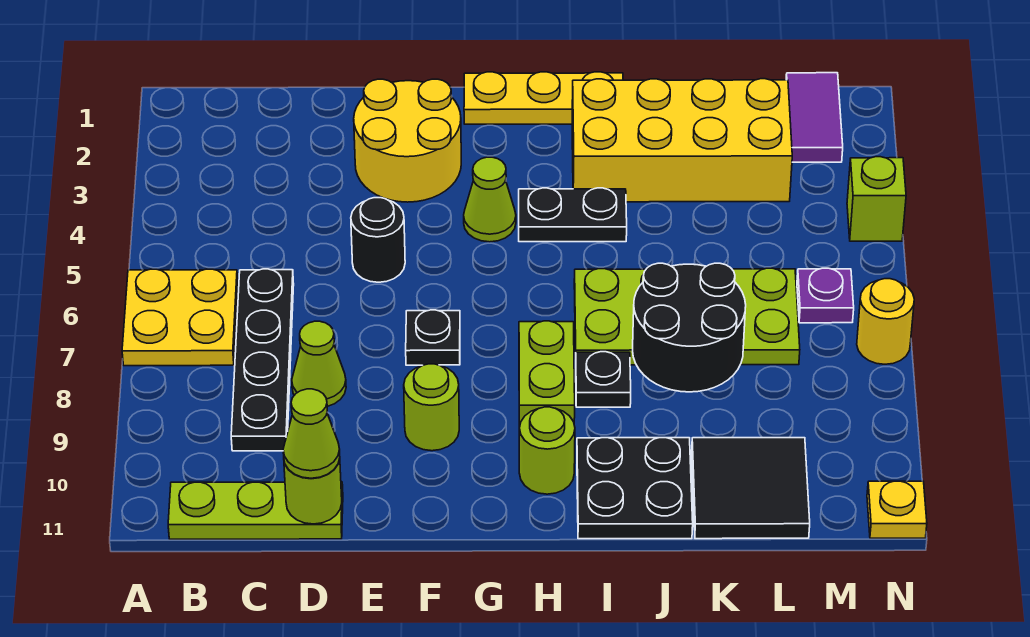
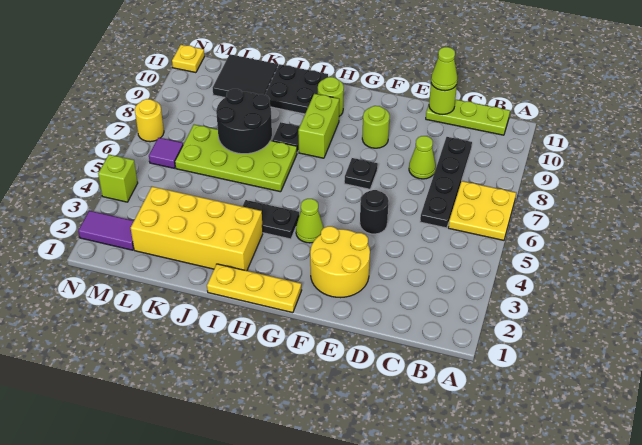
purple 1x2 tile [786,73,843,162] -> purple 1x2 tile turned to [78,211,134,250]
purple 1x1 plate [797,268,854,323] -> purple 1x1 tile [149,138,183,168]

